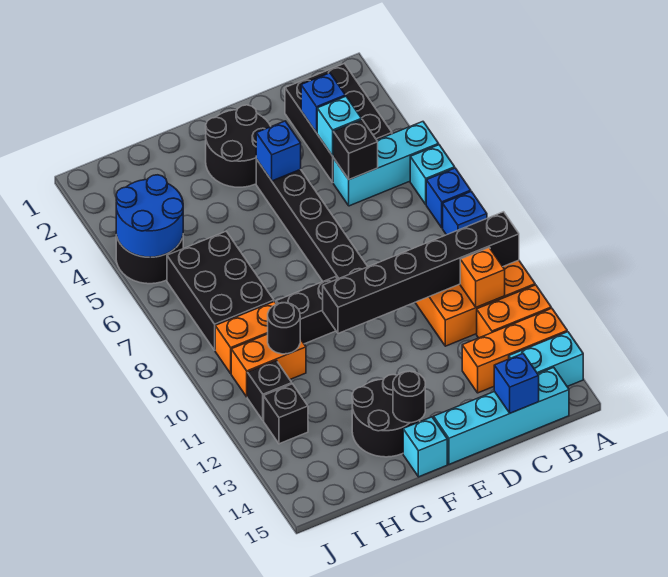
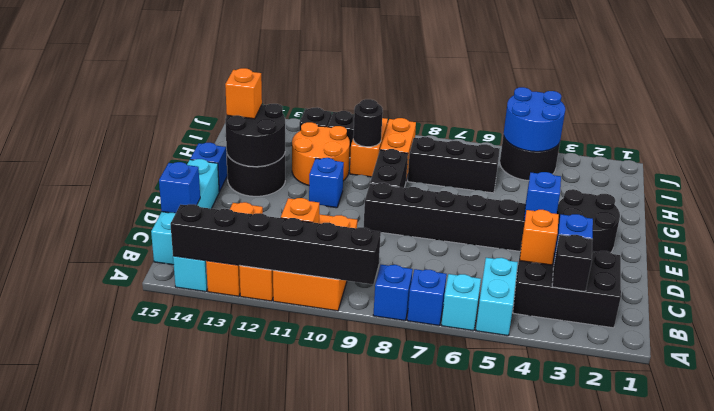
cyan 1x3 brick [333,122,439,206] -> cyan 1x2 brick [476,258,518,336]
black 1x6 brick [323,212,519,333] -> black 1x6 brick turned to [170,204,381,284]
cyan 1x1 brick [317,96,362,156] -> orange 1x1 brick [520,210,559,265]
black 1x1 brick [333,120,378,180] -> black 1x1 brick moved to [552,235,593,292]
none -> blue 1x1 brick [309,158,344,208]
black 1x1 round brick [393,371,425,423] -> black 2x2 round brick [225,104,285,167]
cyan 1x1 brick [403,417,447,477] -> blue 1x1 brick [190,143,227,192]
none -> orange 2x2 round brick [292,122,350,185]
none -> orange 1x1 brick [225,68,262,119]
black 2x3 brick [167,232,274,350] -> black 1x3 brick [408,137,500,193]

